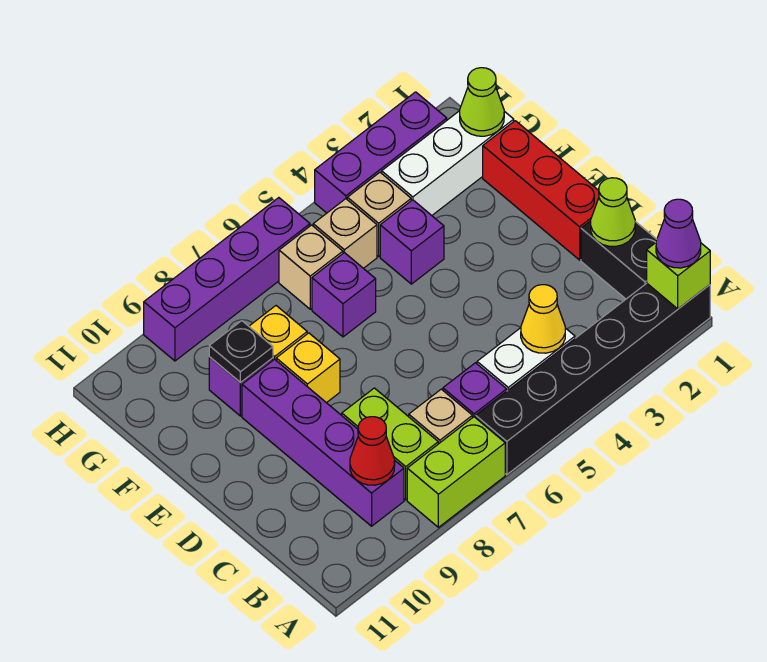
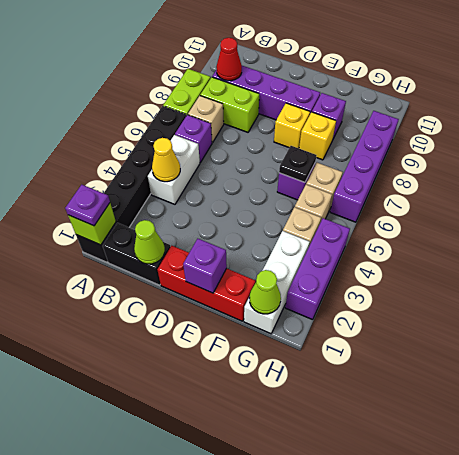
purple 1x1 cone [656,199,701,268] -> purple 1x1 plate [65,185,110,226]
purple 1x1 brick [380,200,444,284] -> purple 1x1 brick moved to [183,239,227,293]
black 1x1 plate [209,321,273,383] -> black 1x1 plate moved to [279,146,316,182]

